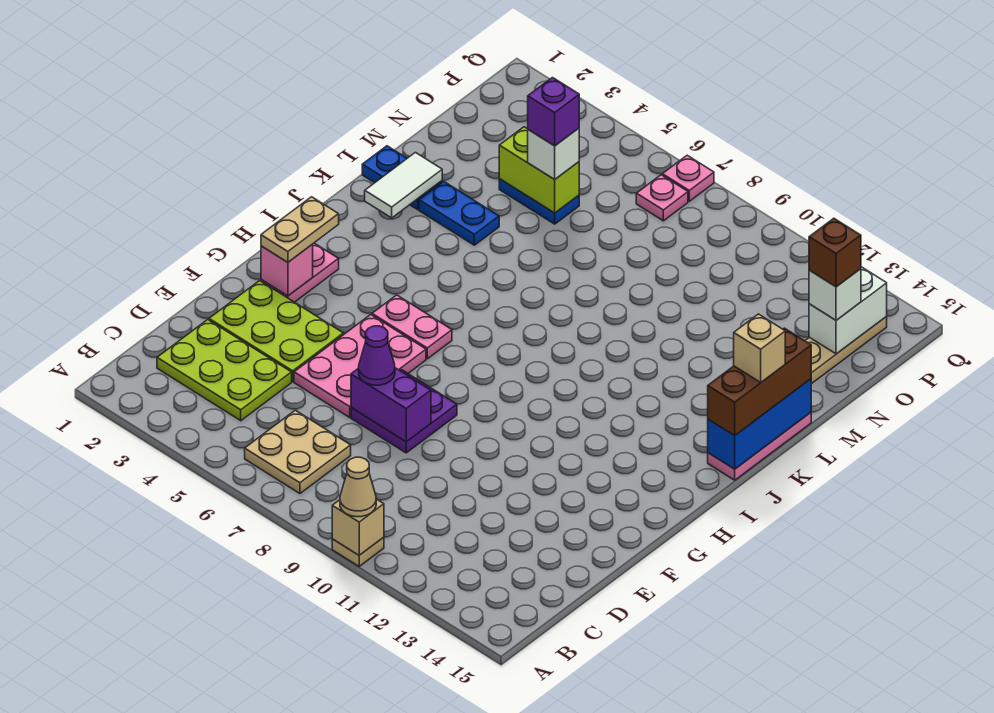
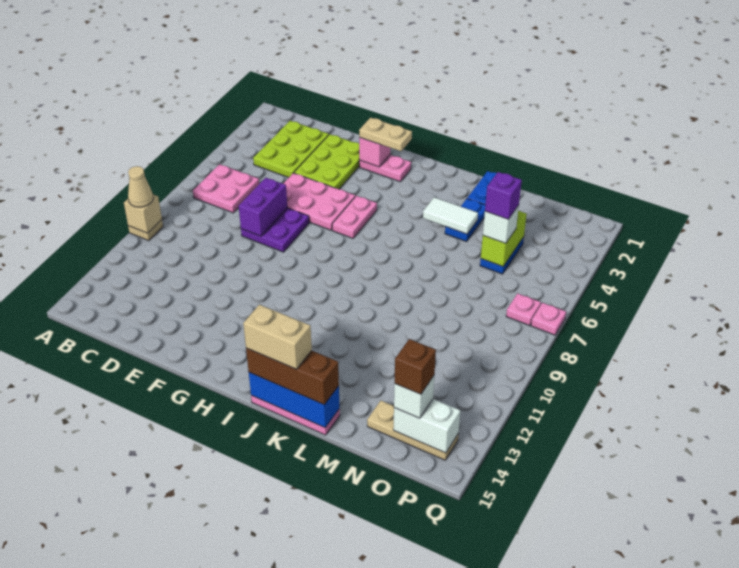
tan 2x2 plate [245,410,351,493] -> pink 2x2 plate [193,164,259,213]
purple 1x1 cone [359,326,395,385] -> none
white 1x2 tile [365,152,442,218] -> white 1x2 tile moved to [423,197,478,234]
tan 1x1 brick [734,314,785,382] -> tan 1x2 brick [243,305,312,369]

